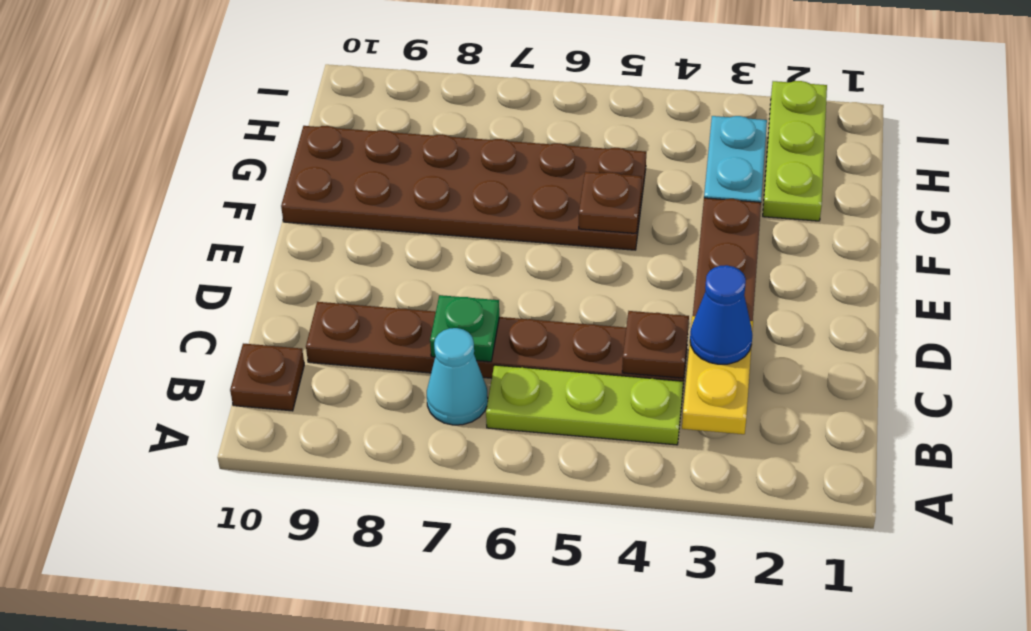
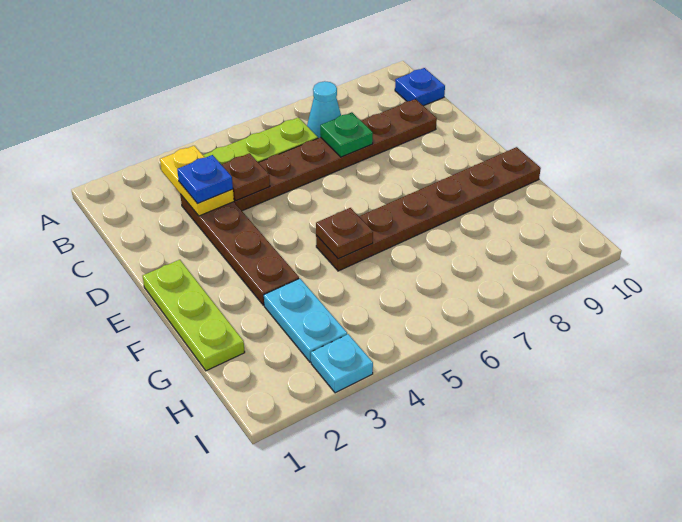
brown 1x1 plate [230,344,304,411] -> blue 1x1 plate [395,68,445,106]
blue 1x1 cone [690,265,752,364] -> blue 1x1 plate [177,155,233,203]
brown 2x6 plate [281,126,646,250] -> brown 1x6 plate [316,147,541,271]
lime 1x3 plate [763,81,827,221] -> lime 1x3 plate moved to [143,260,245,371]
none -> cyan 1x1 plate [311,334,373,393]

